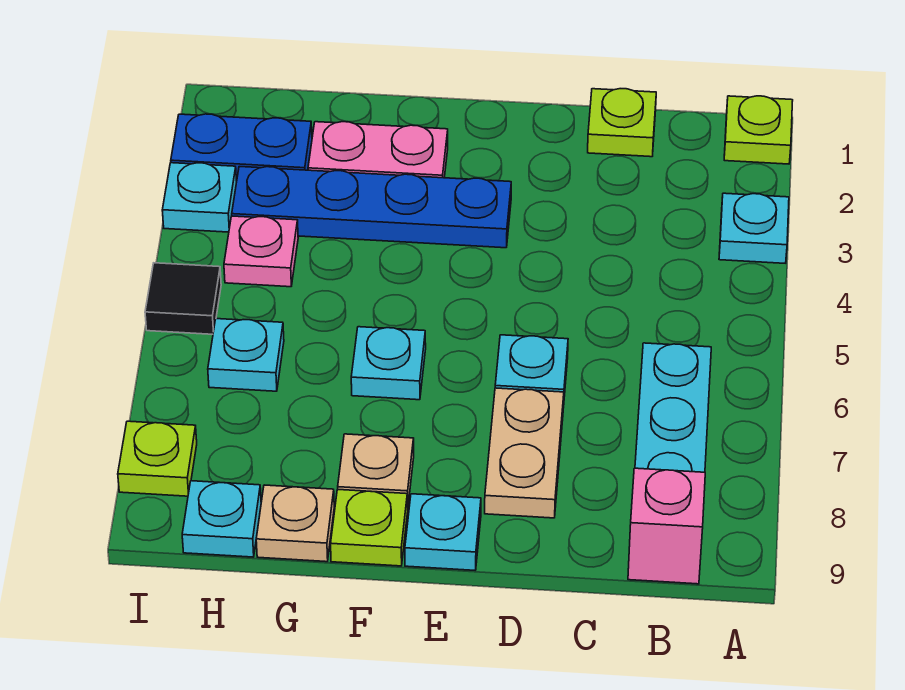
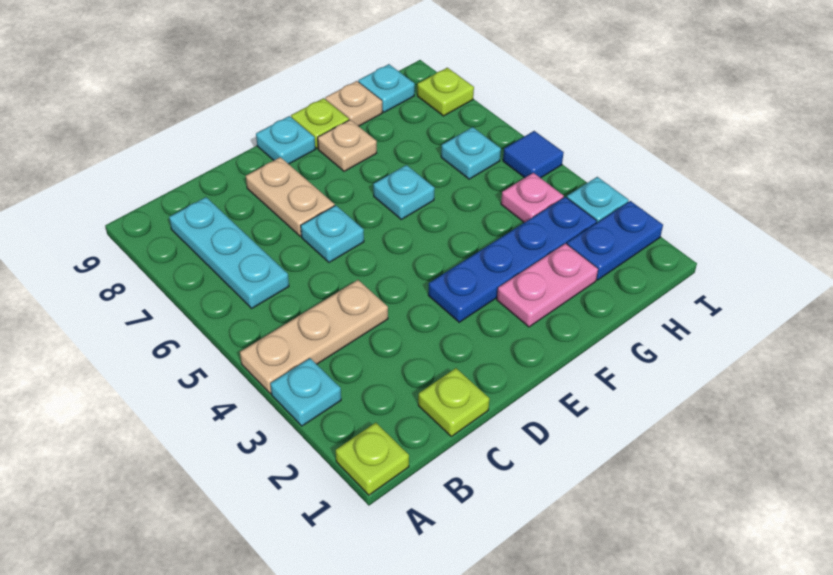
none -> tan 1x3 plate [240,280,388,394]
pink 1x1 brick [628,468,705,584] -> none
black 1x1 tile [145,263,221,334] -> blue 1x1 tile [503,131,564,178]

